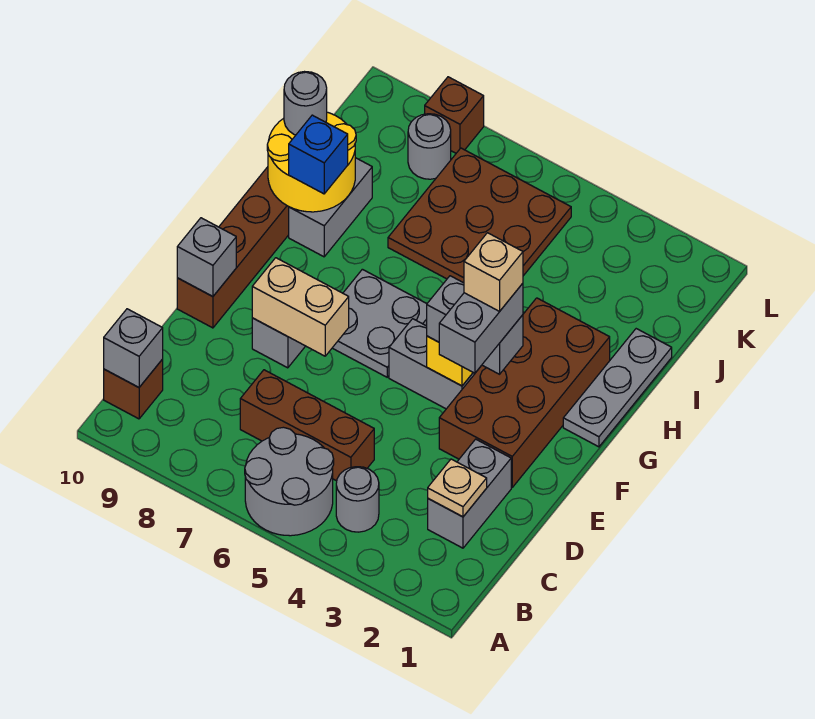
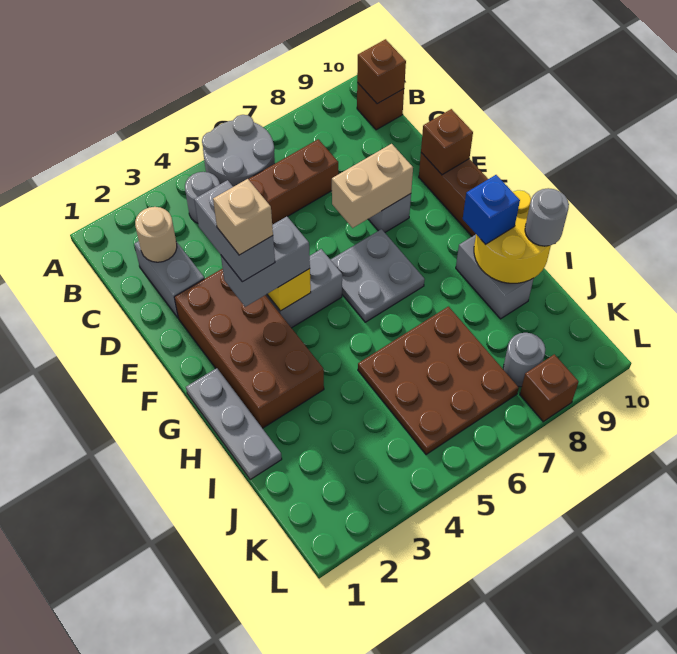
grey 1x1 brick [104,309,163,387] -> brown 1x1 brick [357,39,406,104]
tan 1x1 plate [428,459,487,517] -> tan 1x1 round brick [135,207,177,262]
grey 1x1 brick [177,218,236,297] -> brown 1x1 brick [421,109,473,175]

